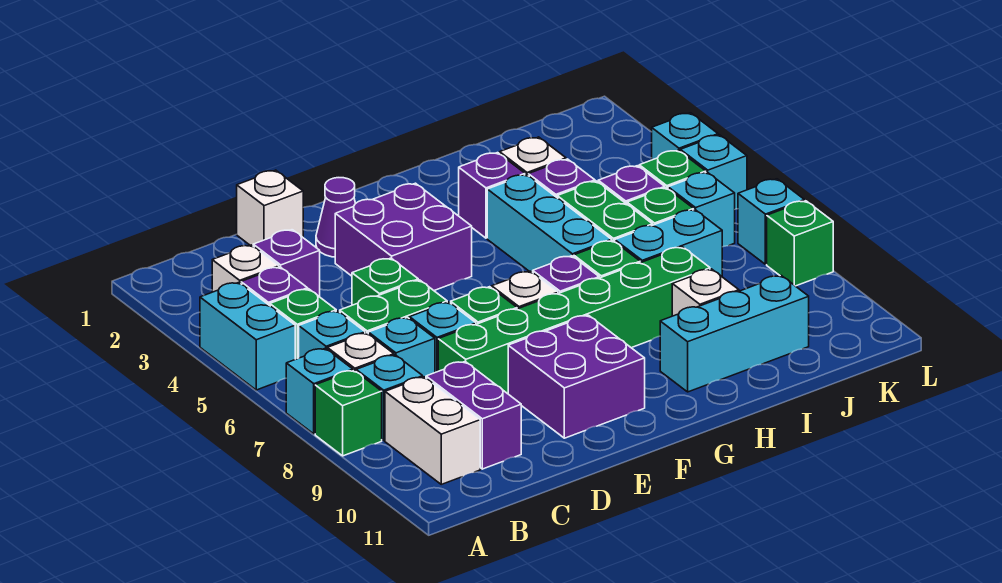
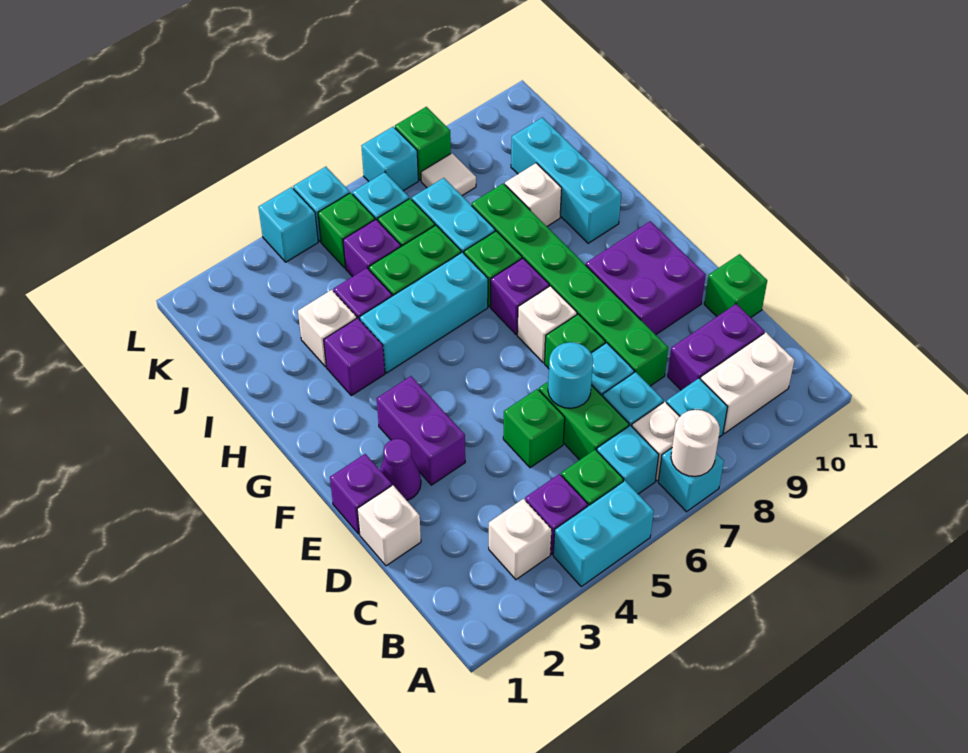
none -> white 1x1 round brick [671,410,720,476]
green 1x1 brick [315,370,382,456] -> green 1x1 brick moved to [704,254,767,317]
purple 1x1 brick [253,230,320,297] -> purple 1x1 brick moved to [330,454,392,534]
none -> cyan 1x1 round brick [548,342,593,408]
purple 2x2 brick [335,183,472,290] -> purple 1x2 brick [377,376,465,485]
none -> white 1x1 tile [421,153,476,196]

